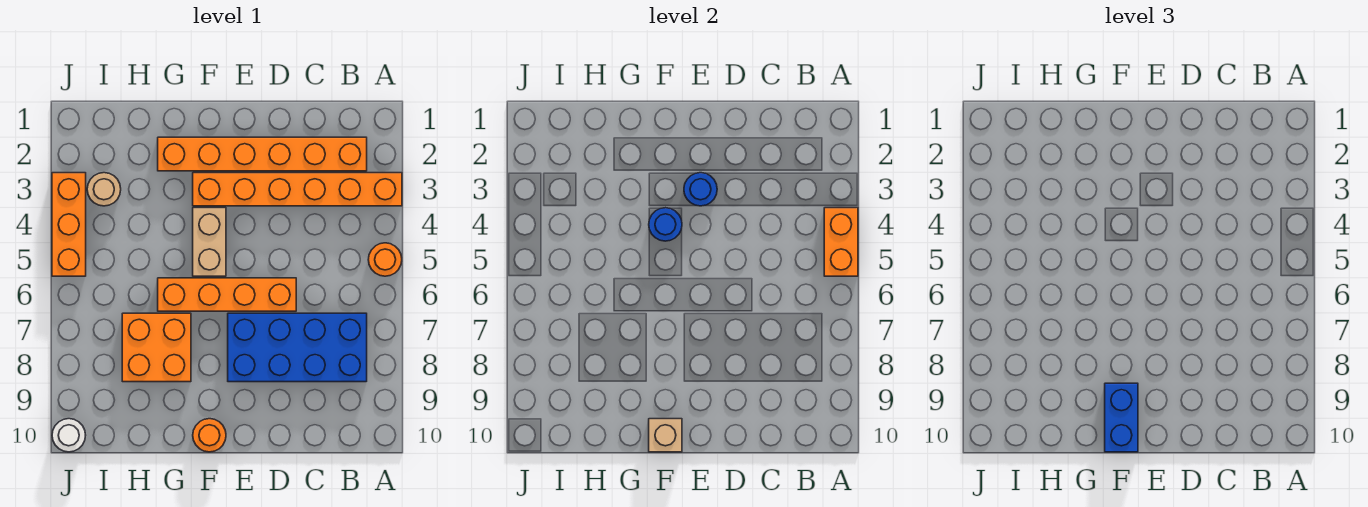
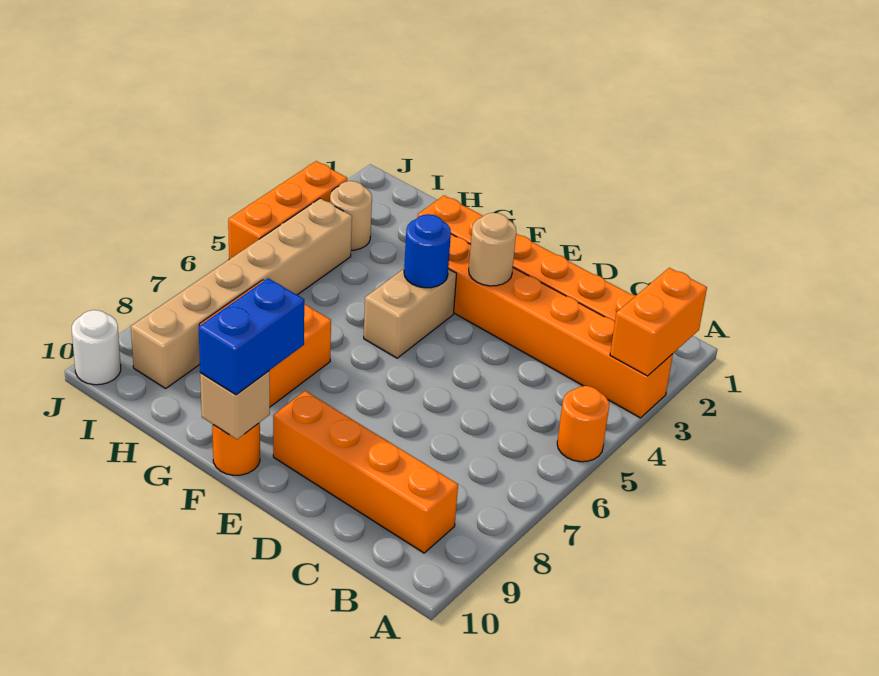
orange 1x2 brick [824,208,858,276] -> orange 1x2 brick moved to [610,268,707,376]
blue 2x4 brick [228,313,367,382] -> none
orange 1x4 brick [158,278,296,311] -> orange 1x4 brick moved to [273,391,458,553]
blue 1x1 round brick [684,173,717,206] -> tan 1x1 round brick [469,213,516,286]
none -> tan 1x6 brick [131,198,352,388]

